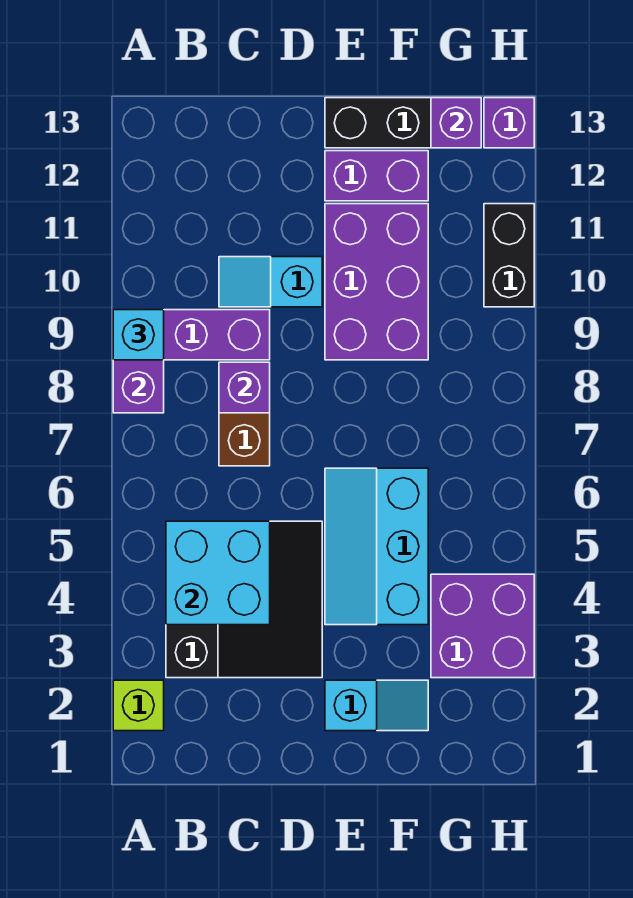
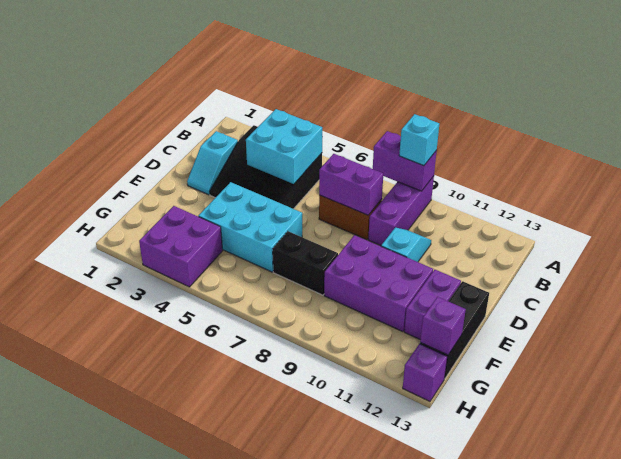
lime 1x1 brick [113,680,164,731] -> none
purple 1x1 brick [219,362,270,413] -> purple 1x2 brick [319,154,383,215]
cyan 1x2 slope [325,680,428,731] -> cyan 1x2 slope moved to [187,131,238,195]
cyan 2x3 slope [325,468,428,625] -> cyan 2x3 brick [198,182,302,272]
black 1x2 brick [484,204,534,307] -> black 1x2 brick moved to [273,231,338,295]

